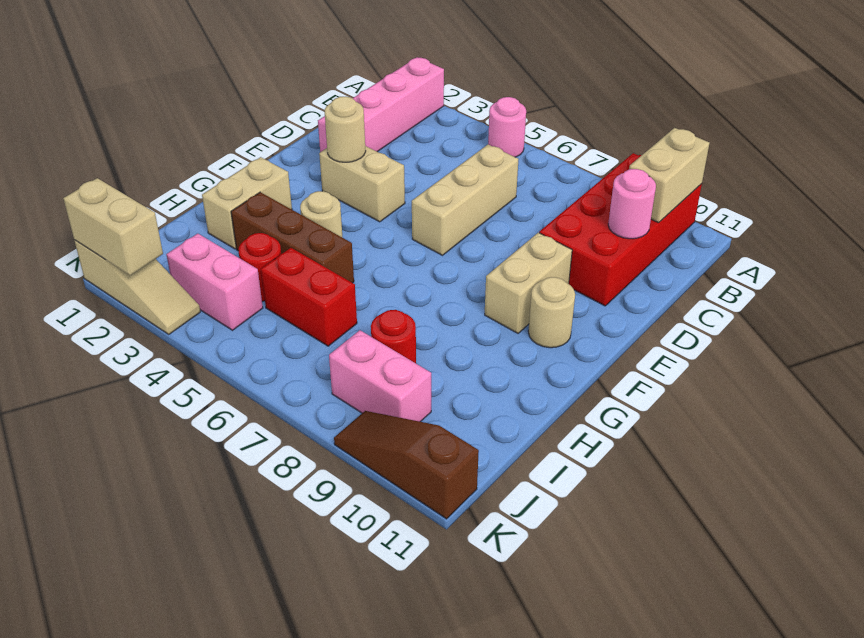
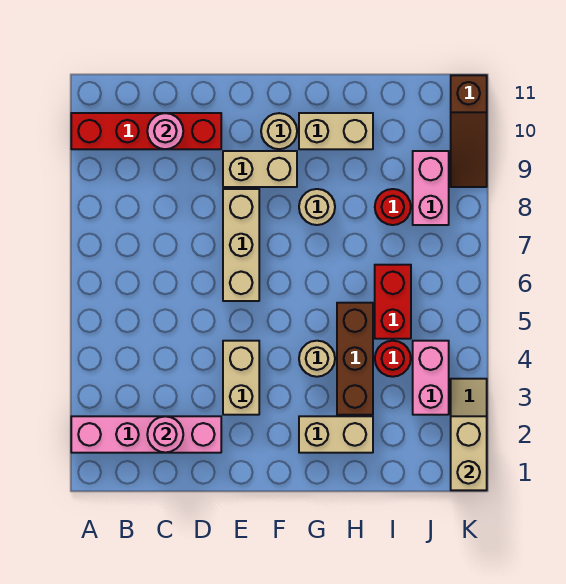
pink 1x1 round brick [488,97,526,157] -> pink 1x1 round brick moved to [147,416,183,452]
red 2x4 brick [539,153,702,306] -> red 1x4 brick [71,113,221,149]
tan 1x2 brick [629,128,710,223] -> tan 1x2 brick moved to [299,113,373,149]
tan 1x3 brick [412,145,518,255] -> tan 1x3 brick turned to [223,189,259,301]
tan 1x1 round brick [325,97,366,162] -> tan 1x1 round brick moved to [299,189,335,225]

